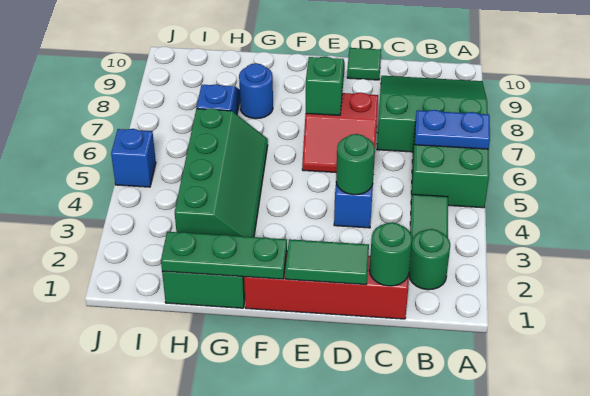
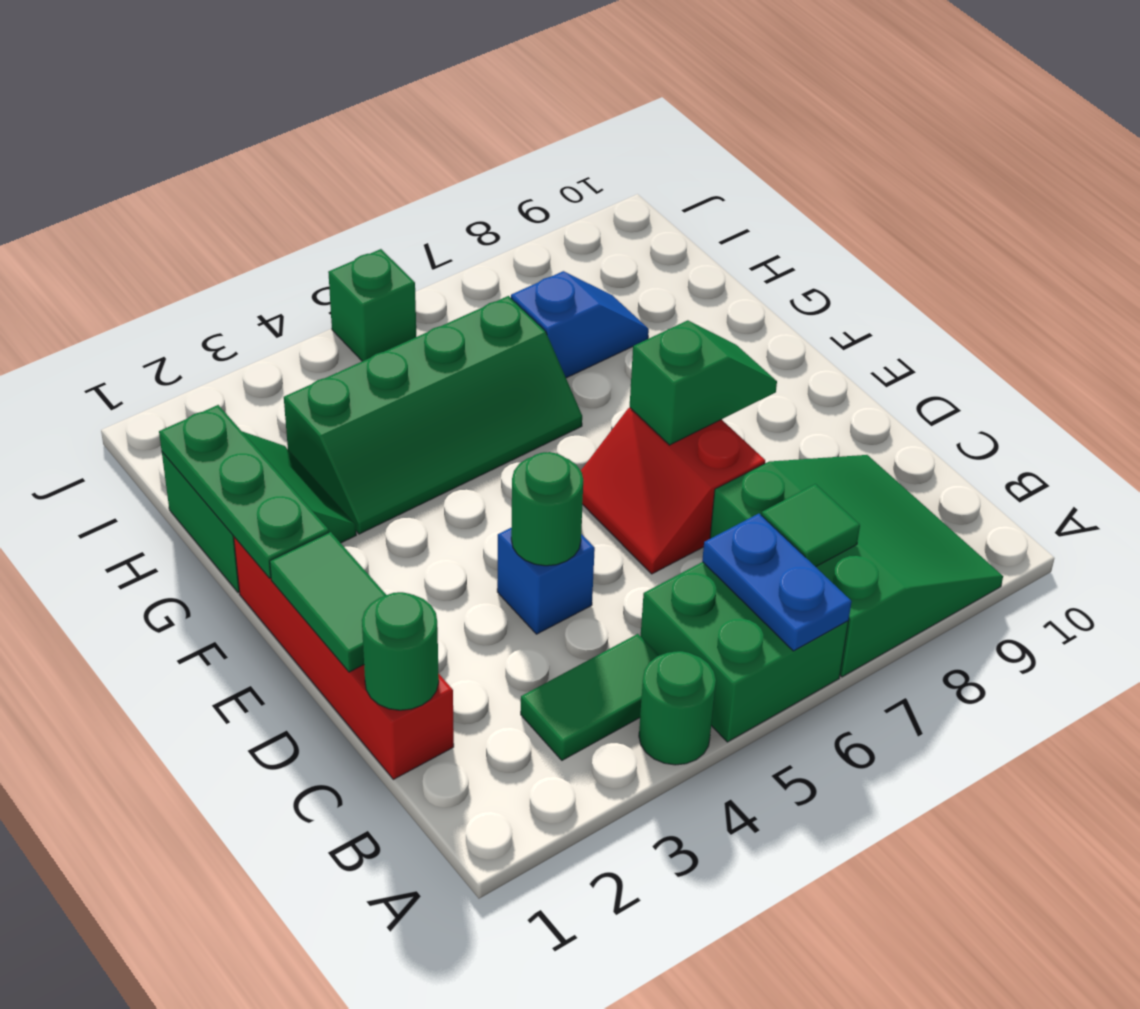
green 1x1 round brick [409,229,450,290] -> green 1x1 round brick moved to [639,651,716,765]
green 1x1 tile [347,48,381,80] -> green 1x1 tile moved to [761,484,860,567]
blue 1x1 round brick [239,63,273,119] -> none
blue 1x1 brick [111,129,156,187] -> green 1x1 brick [328,249,416,361]

